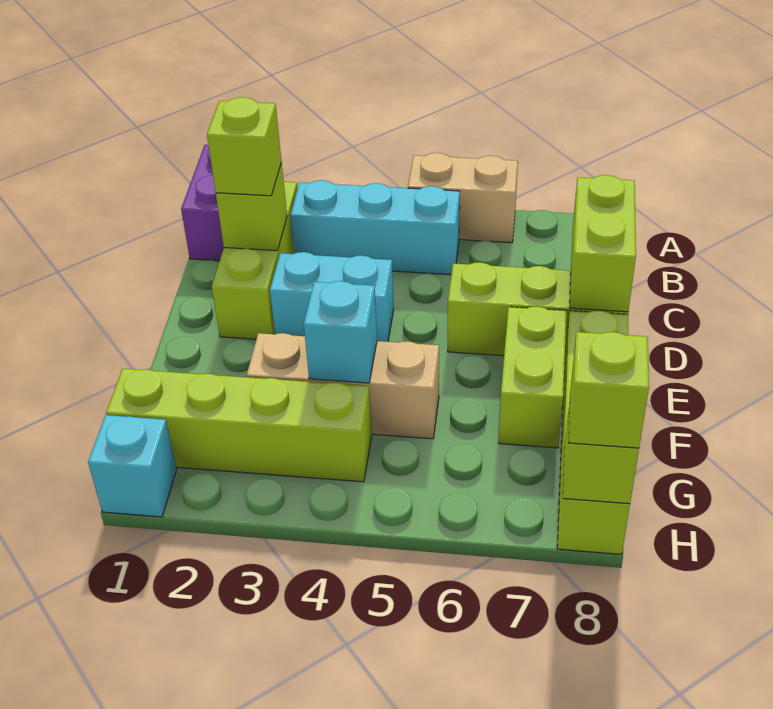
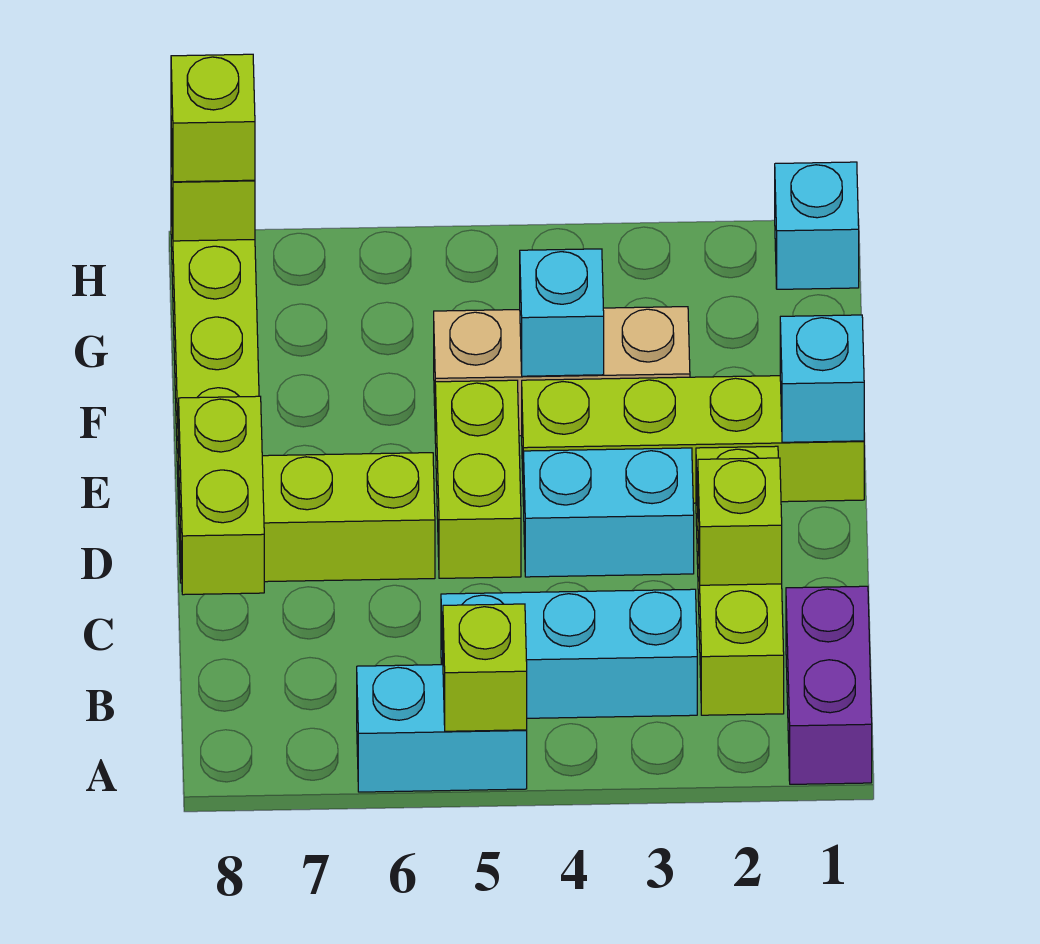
tan 1x2 brick [408,153,518,243] -> cyan 1x2 brick [357,665,527,792]
lime 1x1 brick [207,97,282,196] -> lime 1x1 brick moved to [443,604,527,731]
none -> cyan 1x1 brick [780,315,864,442]
lime 1x2 brick [499,307,566,448] -> lime 1x2 brick moved to [435,380,521,578]
lime 1x4 brick [106,369,372,482] -> lime 1x4 brick moved to [522,376,864,506]

